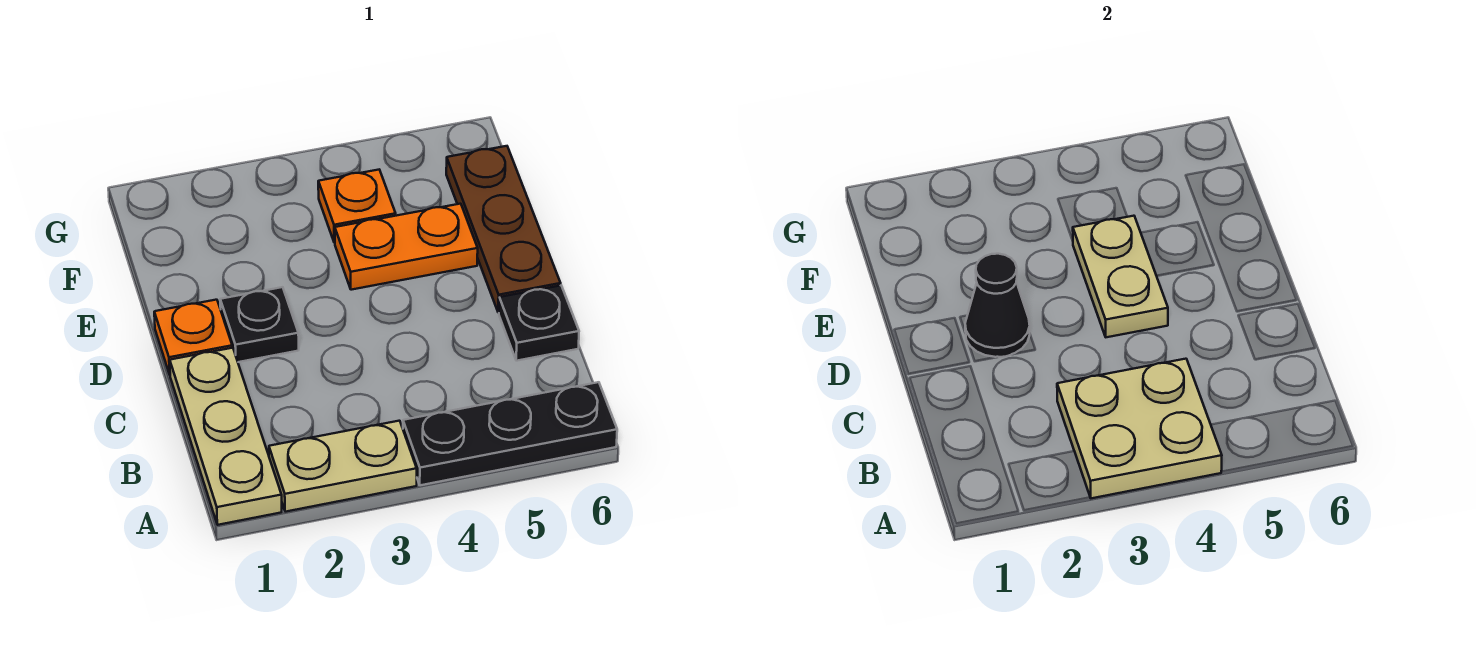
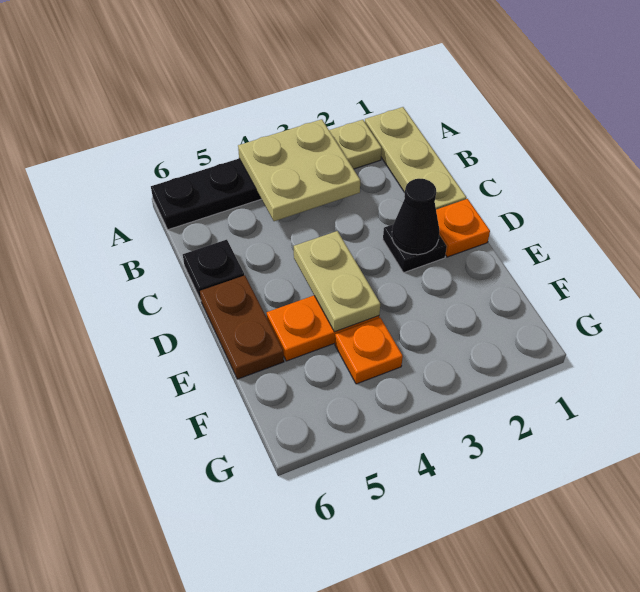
brown 1x3 plate [446,146,561,313] -> brown 1x2 plate [200,275,284,379]

